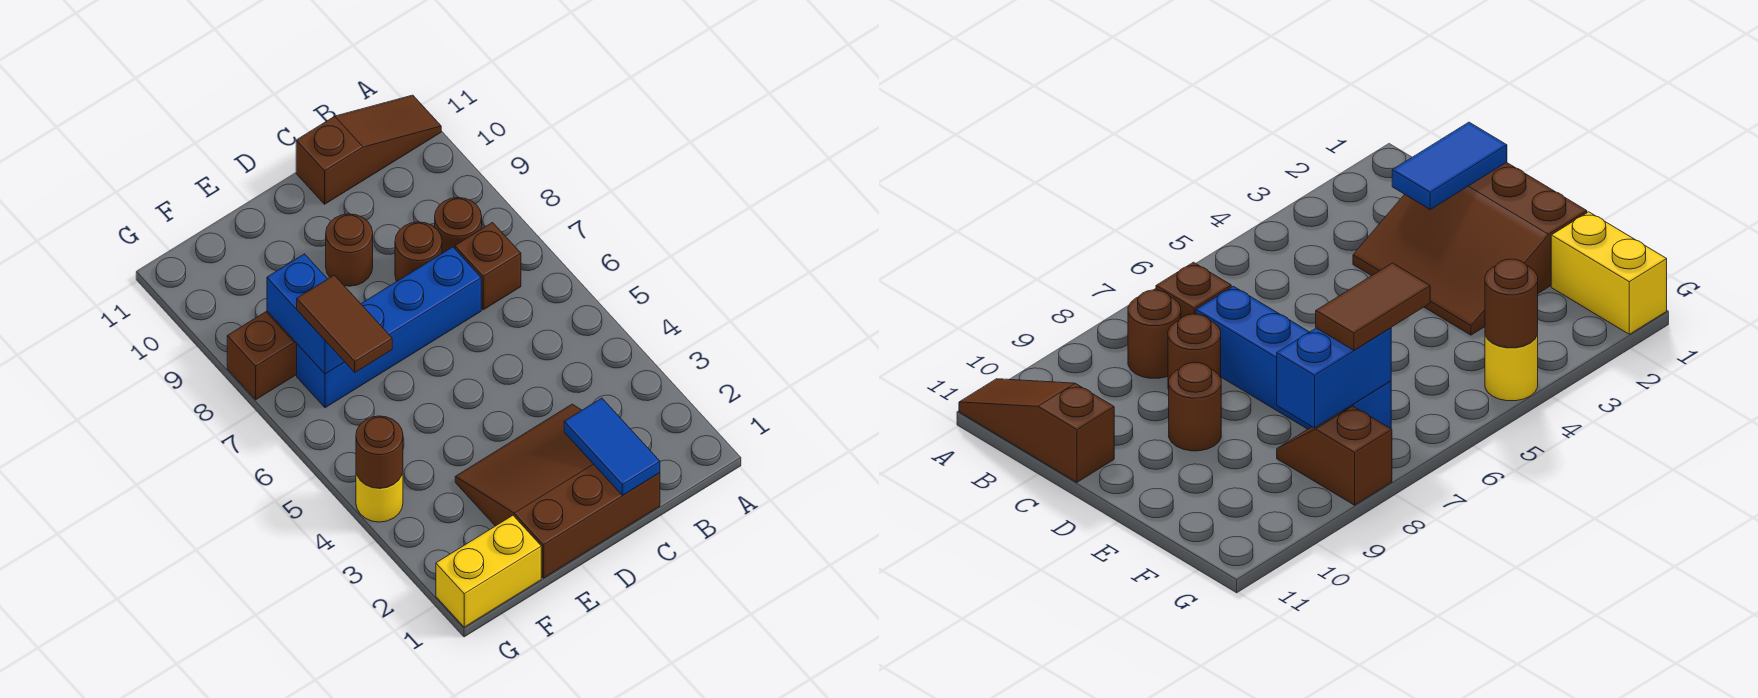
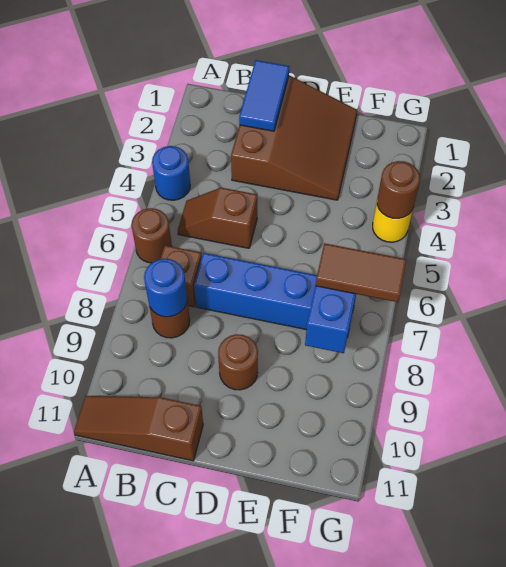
none -> blue 1x1 round brick [152,146,190,200]
none -> blue 1x1 round brick [144,259,187,317]
brown 3x3 slope [455,404,660,578] -> brown 3x3 slope turned to [231,76,357,200]
brown 1x1 round brick [395,222,442,282] -> brown 1x1 round brick moved to [131,208,172,263]
yellow 1x2 brick [436,516,541,627] -> none
brown 1x2 tile [297,275,392,372] -> brown 1x2 tile turned to [316,243,406,302]
brown 1x2 slope [227,312,297,400] -> brown 1x2 slope moved to [178,188,257,248]

